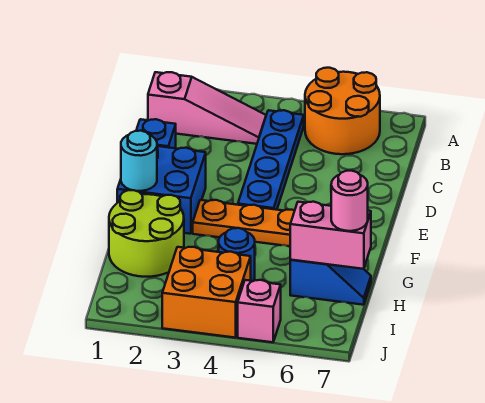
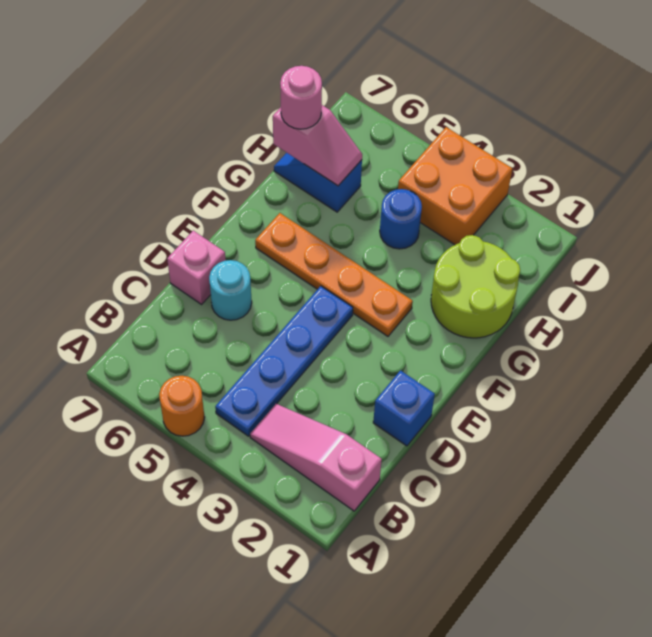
orange 2x2 round brick [305,68,380,154] -> orange 1x1 round brick [159,376,205,436]
blue 2x2 brick [117,146,206,234] -> none
cyan 1x1 round brick [121,131,157,191] -> cyan 1x1 round brick moved to [209,260,252,320]
pink 1x2 brick [290,202,371,269] -> pink 1x2 slope [273,105,362,186]
pink 1x1 brick [238,280,281,342] -> pink 1x1 brick moved to [167,231,226,304]

